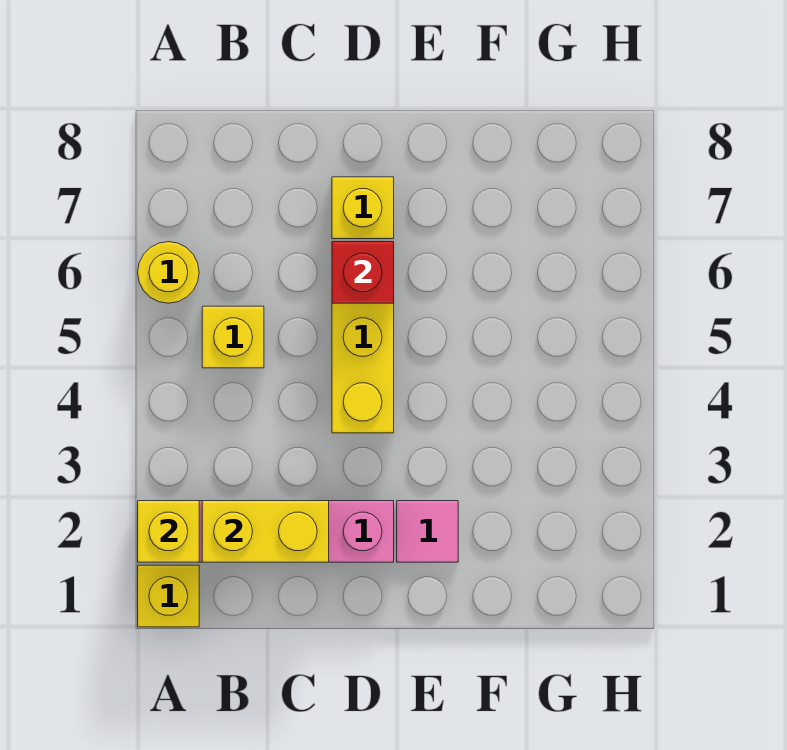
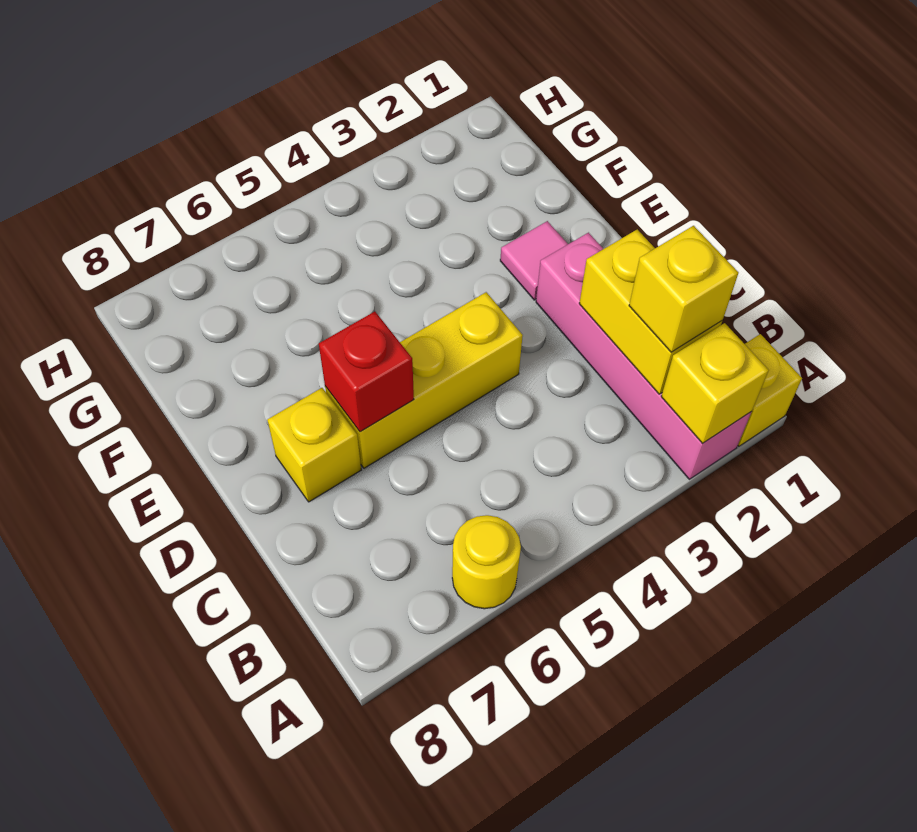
yellow 1x1 brick [202,306,264,368] -> yellow 1x1 brick moved to [629,226,738,352]

